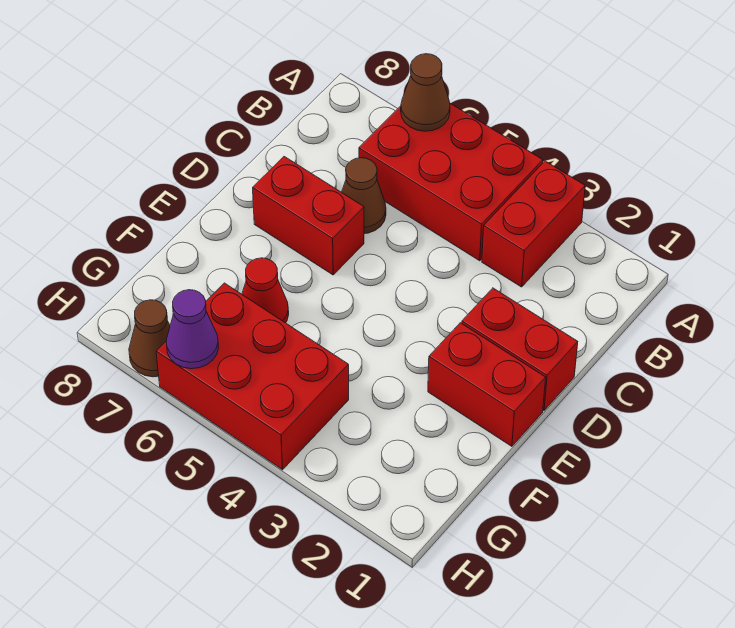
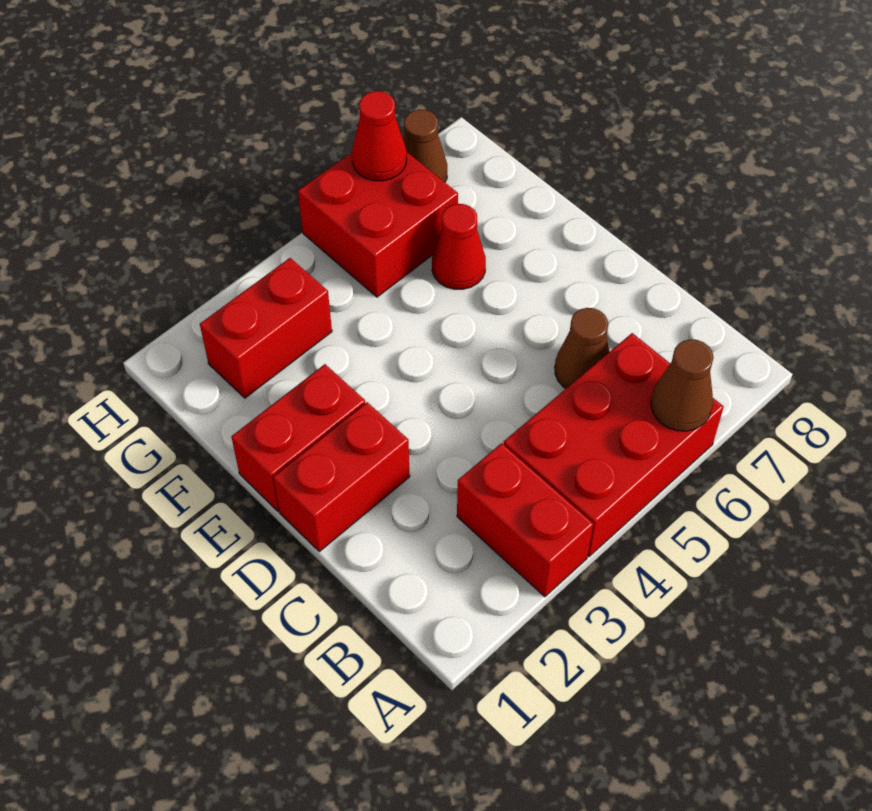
red 1x2 brick [253,157,364,275] -> red 1x2 brick moved to [200,258,332,398]
red 2x3 brick [156,283,349,470] -> red 2x2 brick [298,152,458,297]
purple 1x1 cone [166,290,219,369] -> red 1x1 cone [352,91,407,181]

